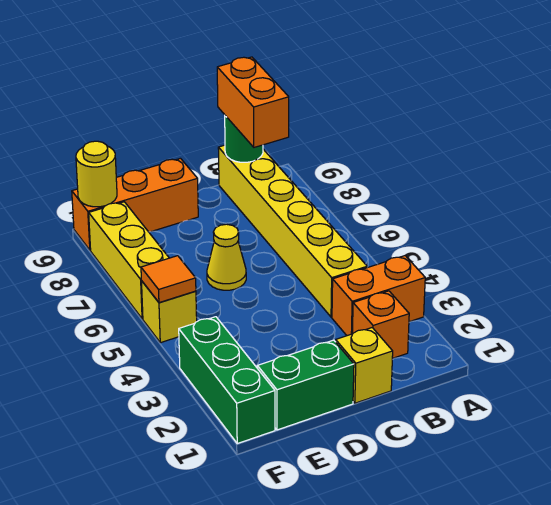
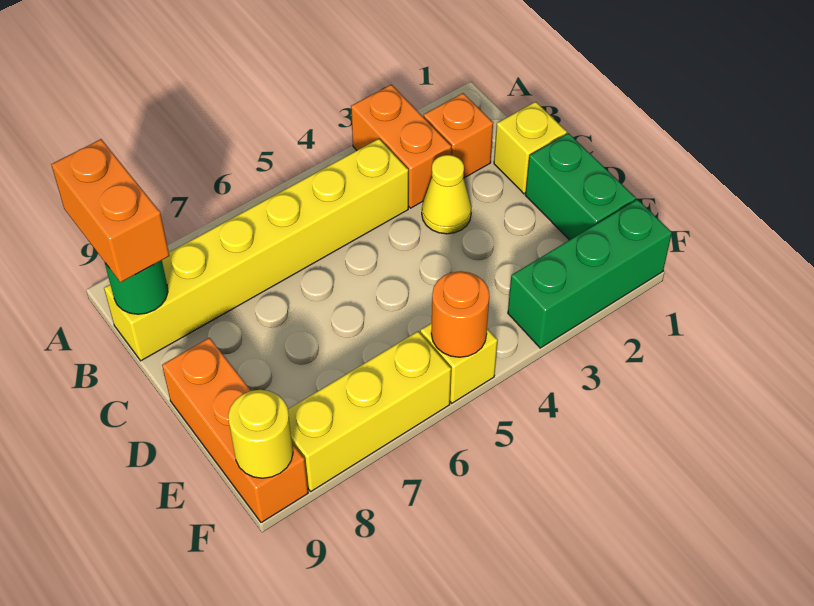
orange 1x2 brick [217,57,289,147] -> orange 1x2 brick turned to [51,139,169,282]
yellow 1x1 cone [207,224,246,290] -> yellow 1x1 cone moved to [422,155,471,234]
orange 1x1 tile [141,256,196,303] -> orange 1x1 round brick [431,271,489,357]

